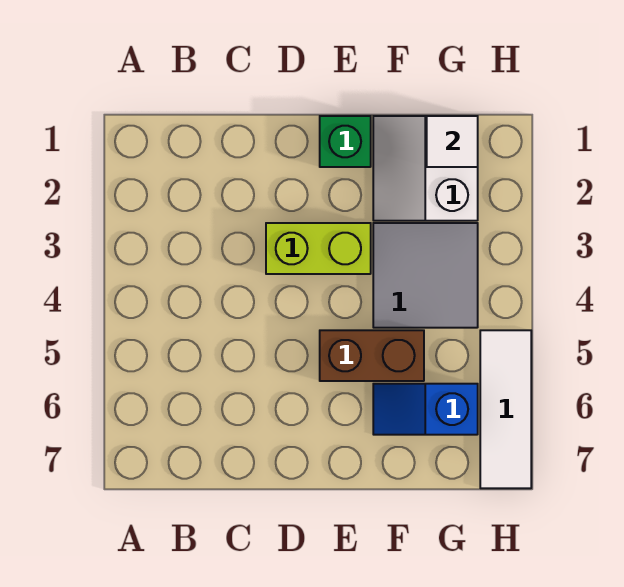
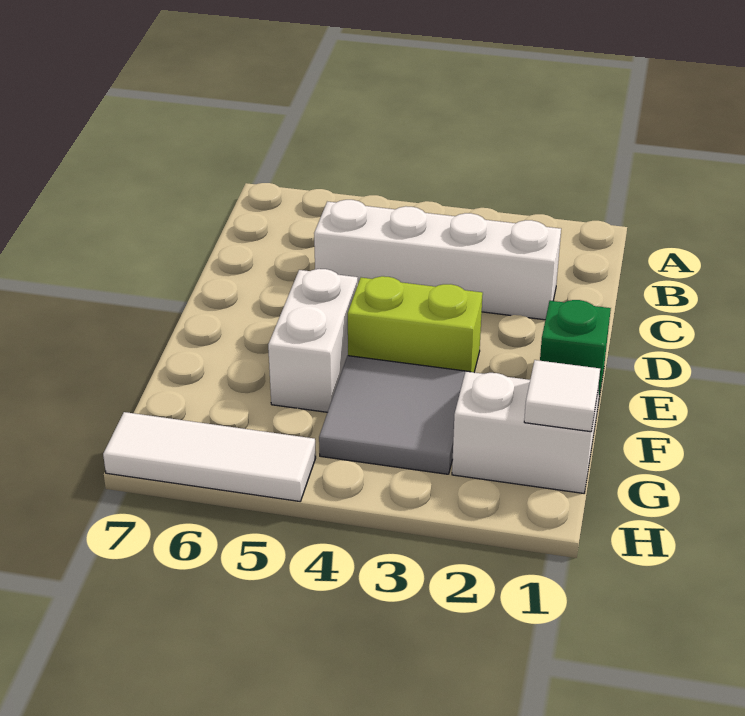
none -> white 1x4 brick [314,200,561,320]
lime 1x2 brick [266,223,371,274] -> lime 1x2 brick turned to [348,276,483,372]
brown 1x2 brick [320,330,424,381] -> white 1x2 brick [268,269,358,412]
blue 1x2 slope [373,384,478,435] -> none

